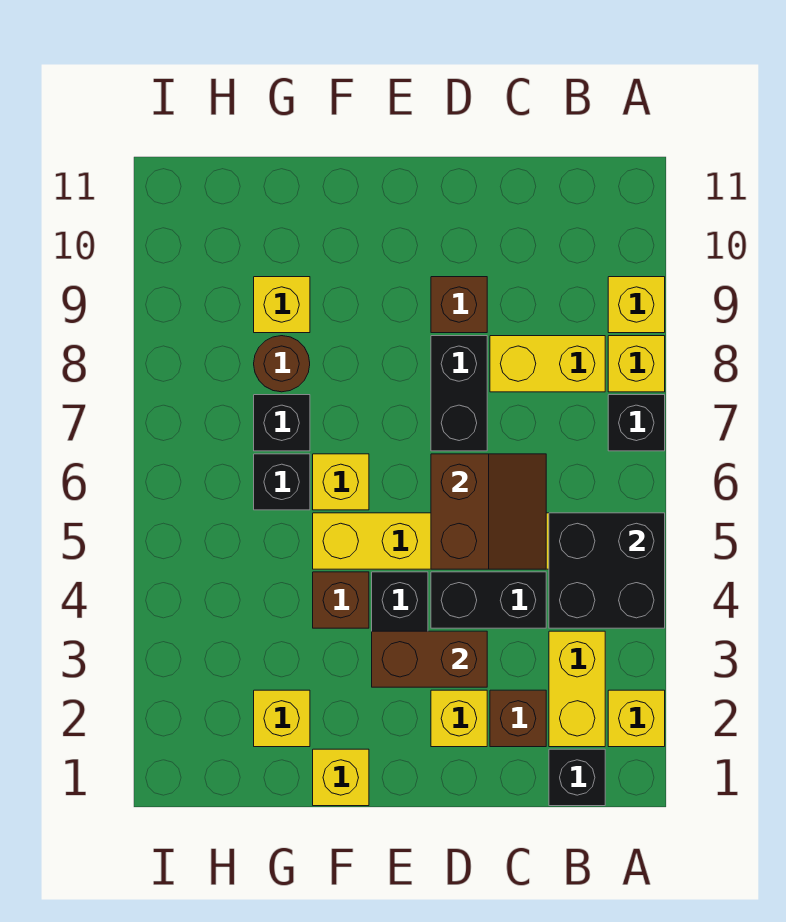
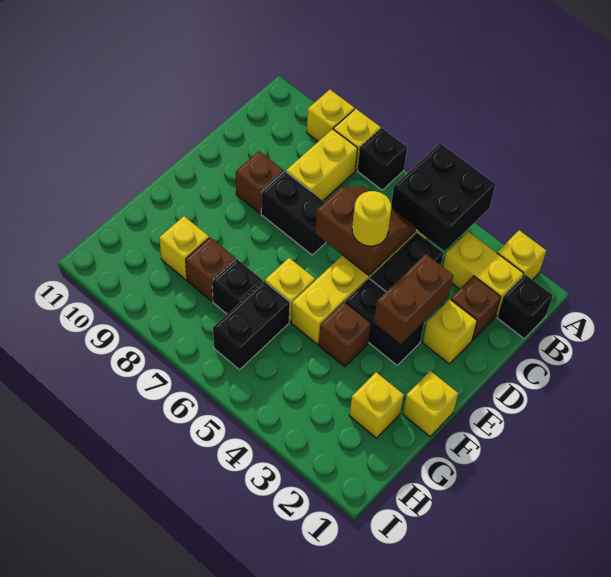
none -> yellow 1x1 round brick [352,191,392,246]
black 1x1 brick [254,454,310,510] -> black 1x2 brick [213,281,290,370]
brown 1x1 round brick [254,336,310,392] -> brown 1x1 brick [186,237,235,301]

